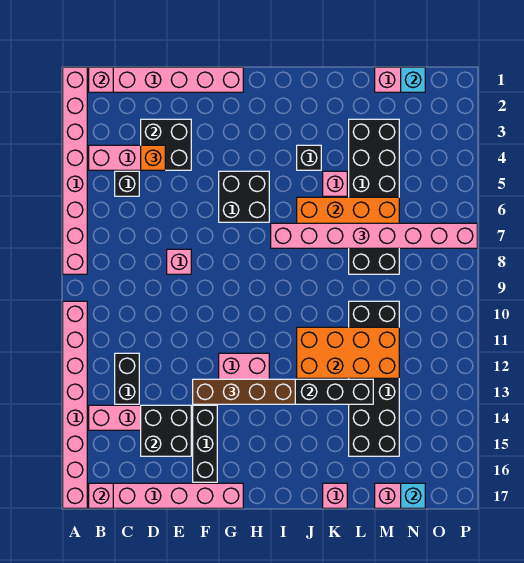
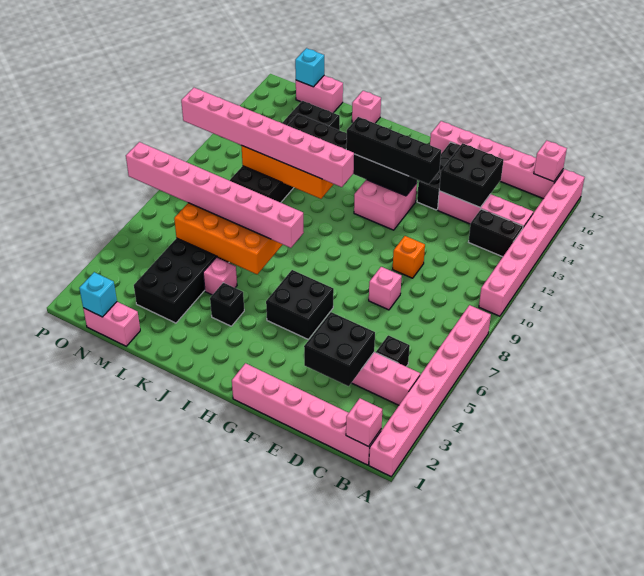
black 1x2 brick [115,353,139,404] -> black 1x2 brick turned to [469,209,523,257]
orange 1x1 brick [141,145,165,170] -> orange 1x1 brick moved to [393,236,425,278]
brown 1x4 brick [193,379,295,404] -> black 1x4 brick [346,117,441,184]
none -> pink 1x8 brick [181,88,354,187]

